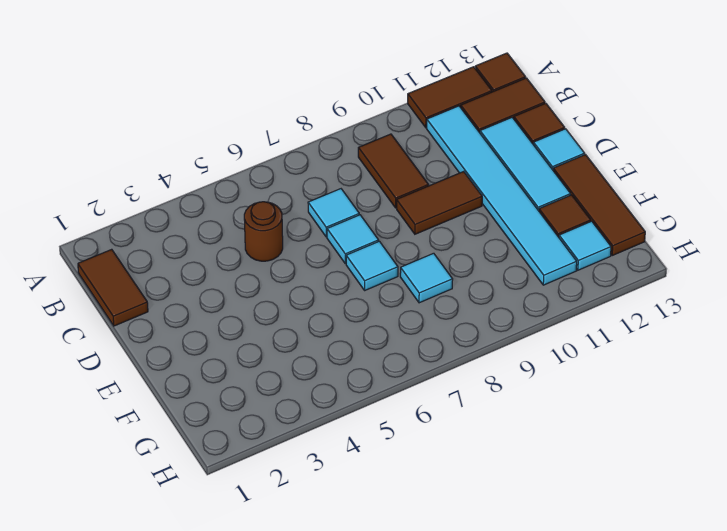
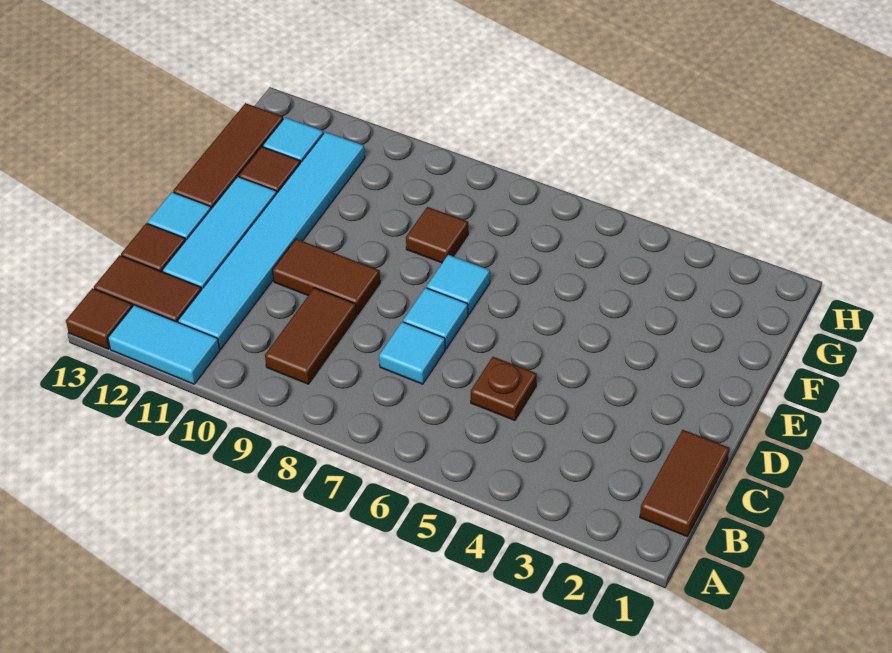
brown 1x2 tile [408,67,492,128] -> cyan 1x2 tile [108,305,220,384]
brown 1x1 round brick [244,202,283,261] -> brown 1x1 plate [471,357,537,420]
cyan 1x1 tile [400,253,453,303] -> brown 1x1 tile [406,207,468,263]

